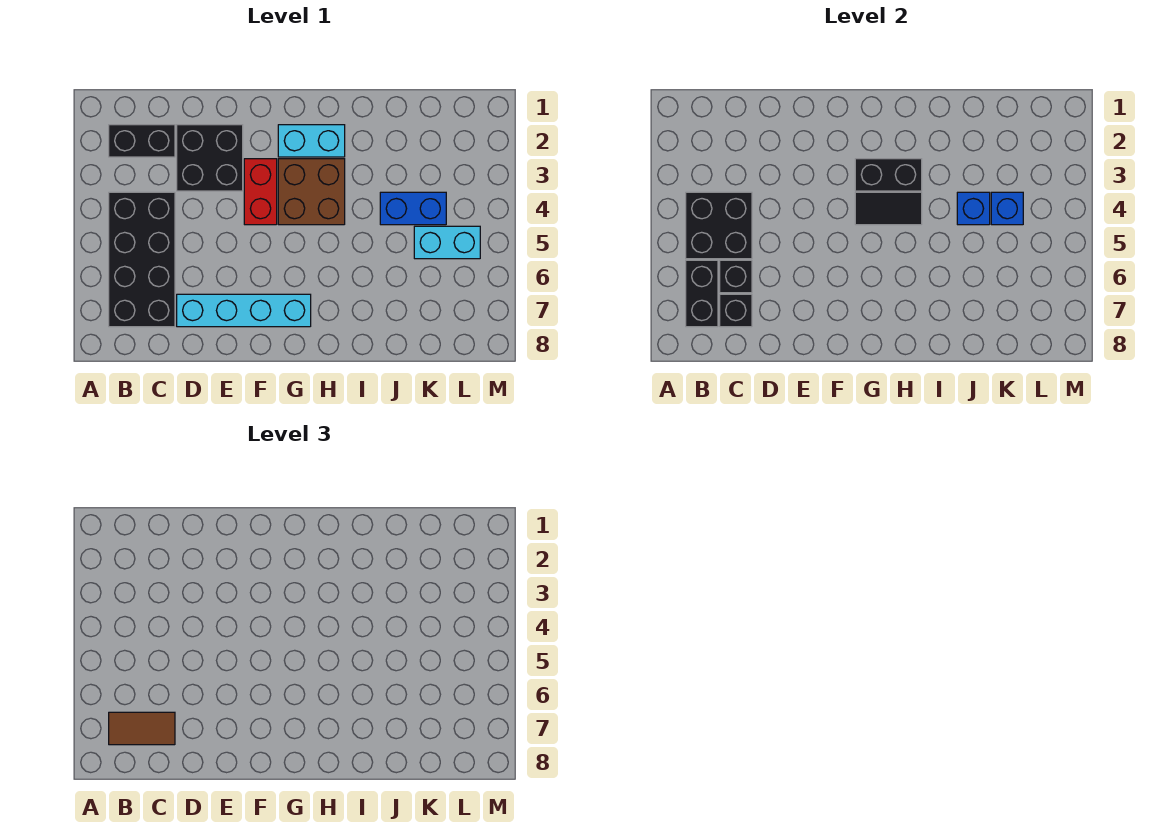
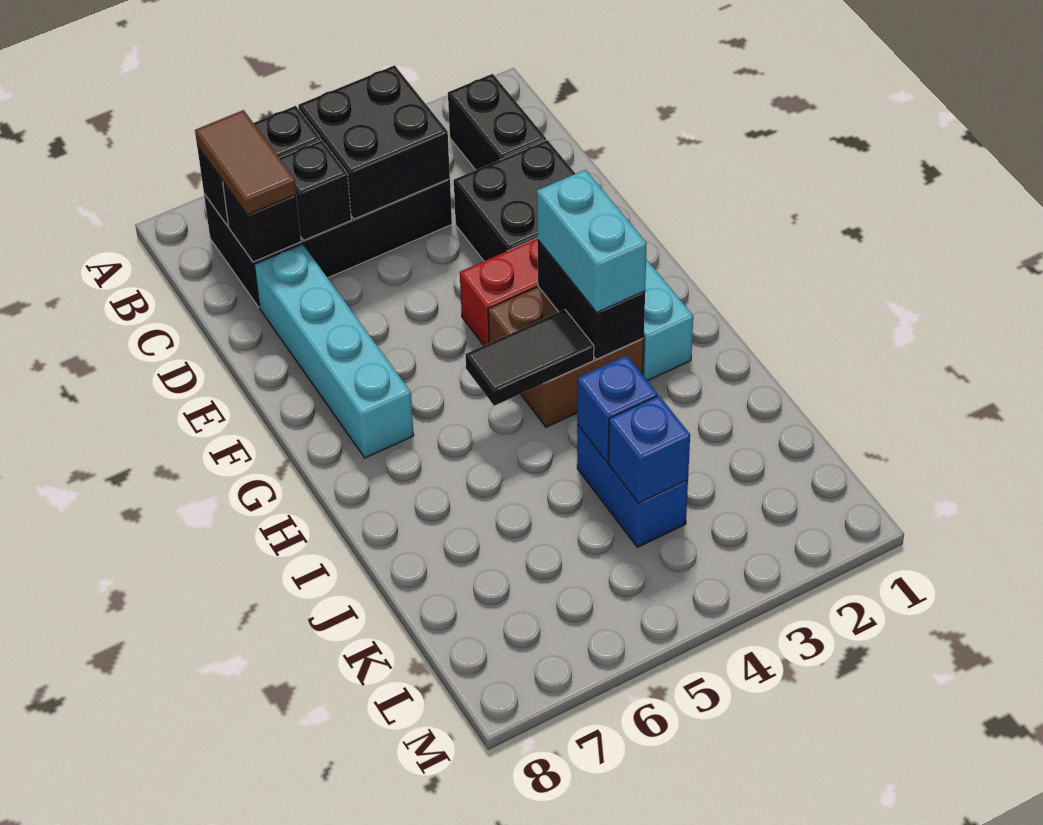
black 1x2 tile [855,192,922,225] -> black 1x2 tile turned to [465,310,594,406]
cyan 1x2 brick [414,226,480,259] -> cyan 1x2 brick moved to [537,170,647,313]

